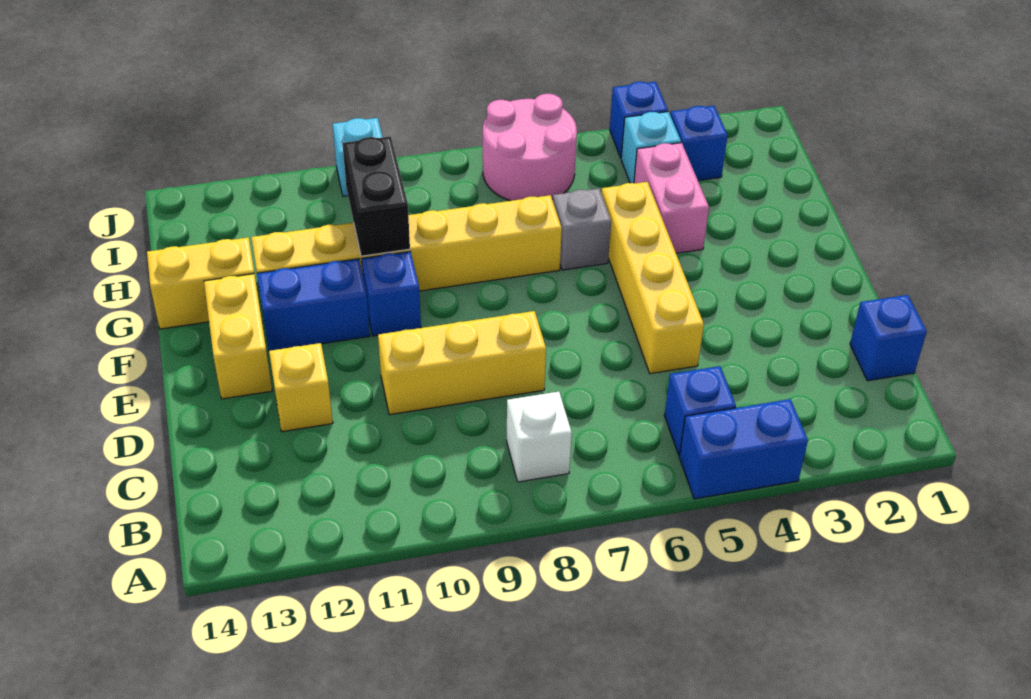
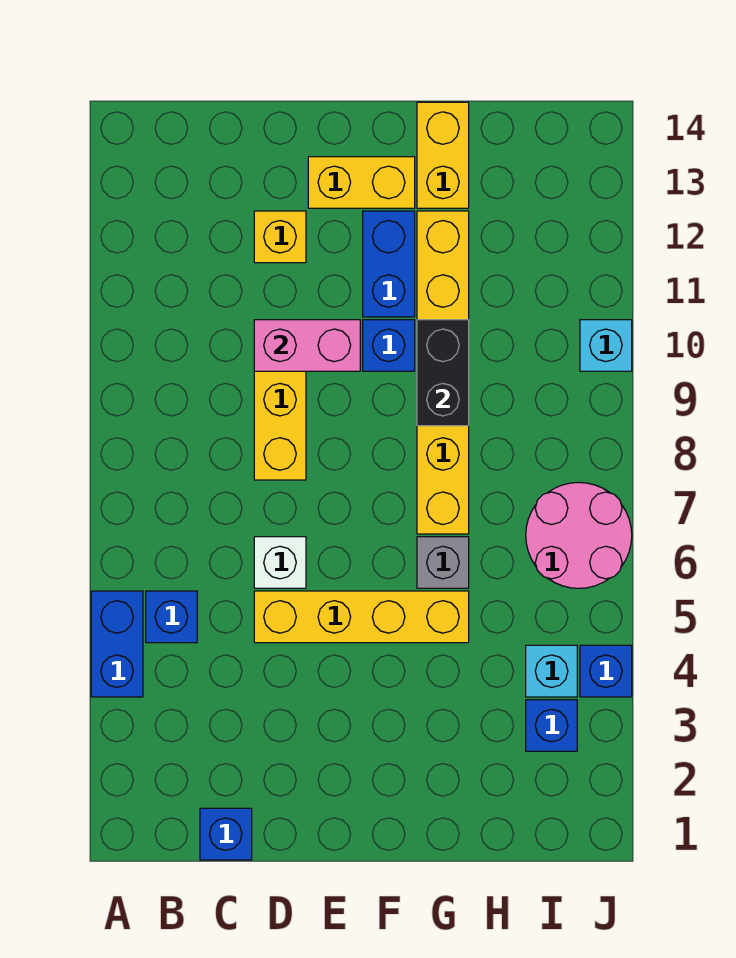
white 1x1 brick [507,392,572,482] -> white 1x1 brick moved to [254,537,306,588]
pink 1x2 brick [634,143,709,253] -> pink 1x2 brick moved to [254,320,360,371]
black 1x2 brick [342,136,410,256] -> black 1x2 brick turned to [417,320,469,426]

